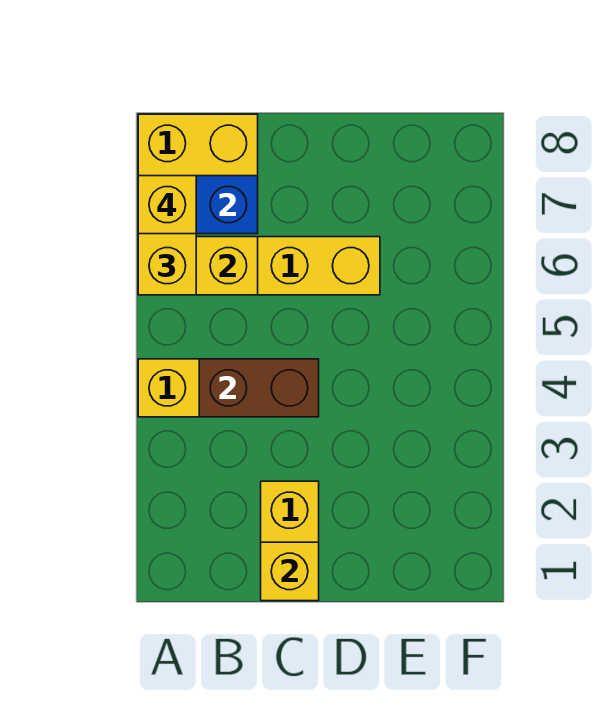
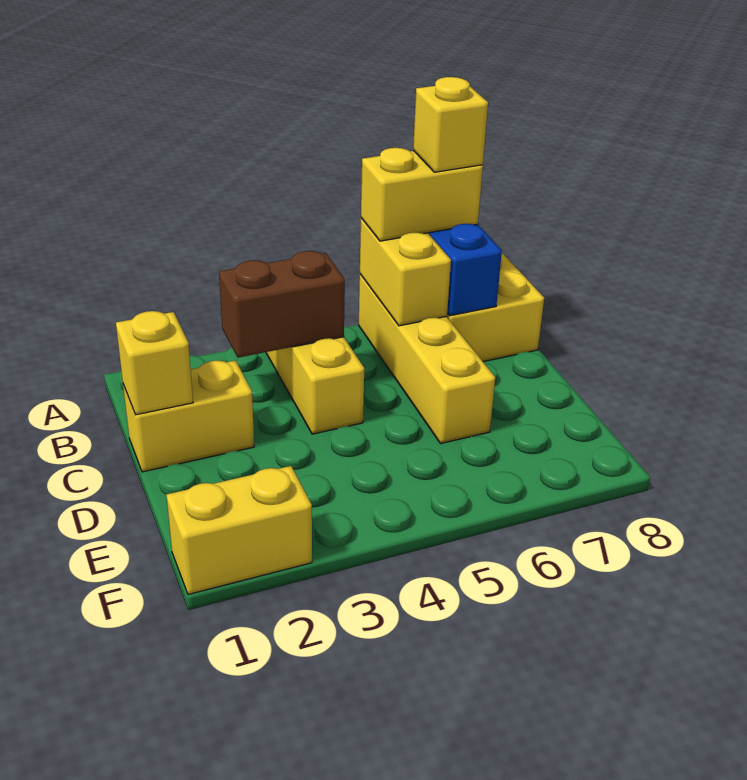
brown 1x2 brick [199,359,319,417] -> brown 1x2 brick turned to [219,251,345,358]
none -> yellow 1x2 brick [167,466,312,594]

